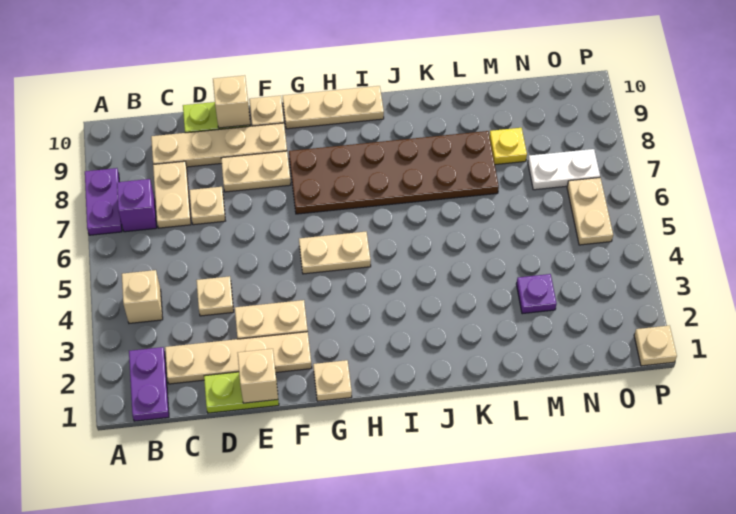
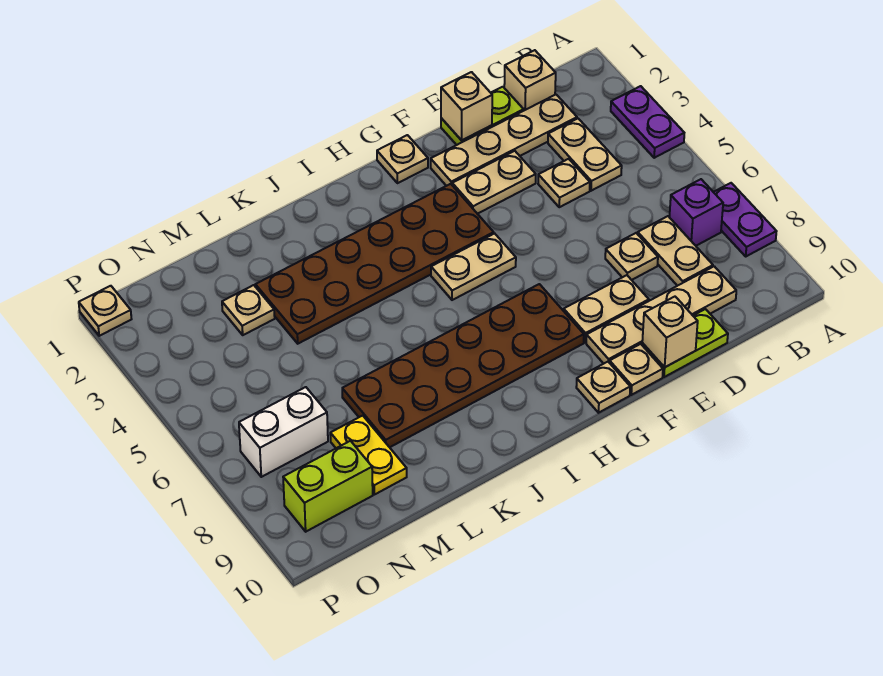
purple 1x2 plate [129,347,169,421] -> purple 1x2 plate moved to [611,86,684,158]
tan 1x1 brick [122,270,163,323] -> tan 1x1 brick moved to [504,50,556,110]
none -> brown 2x6 plate [255,184,494,344]
tan 1x3 plate [283,86,384,129] -> tan 1x1 plate [576,362,630,413]
purple 1x1 plate [516,274,557,314] -> tan 1x1 plate [222,285,275,335]
yellow 1x1 plate [489,128,527,165] -> yellow 1x2 plate [330,416,407,495]
white 1x2 plate [528,149,600,190] -> white 1x2 brick [239,387,328,477]
none -> lime 1x2 brick [283,441,373,532]
tan 1x2 plate [567,178,613,245] -> tan 1x2 plate moved to [548,119,622,191]

